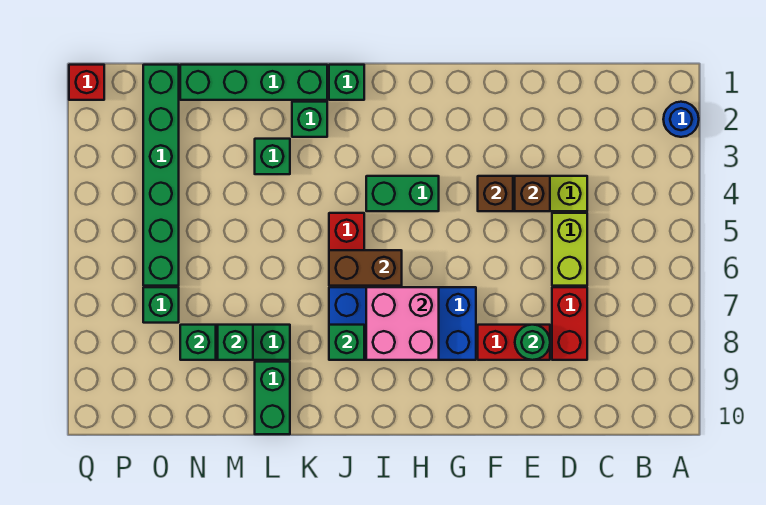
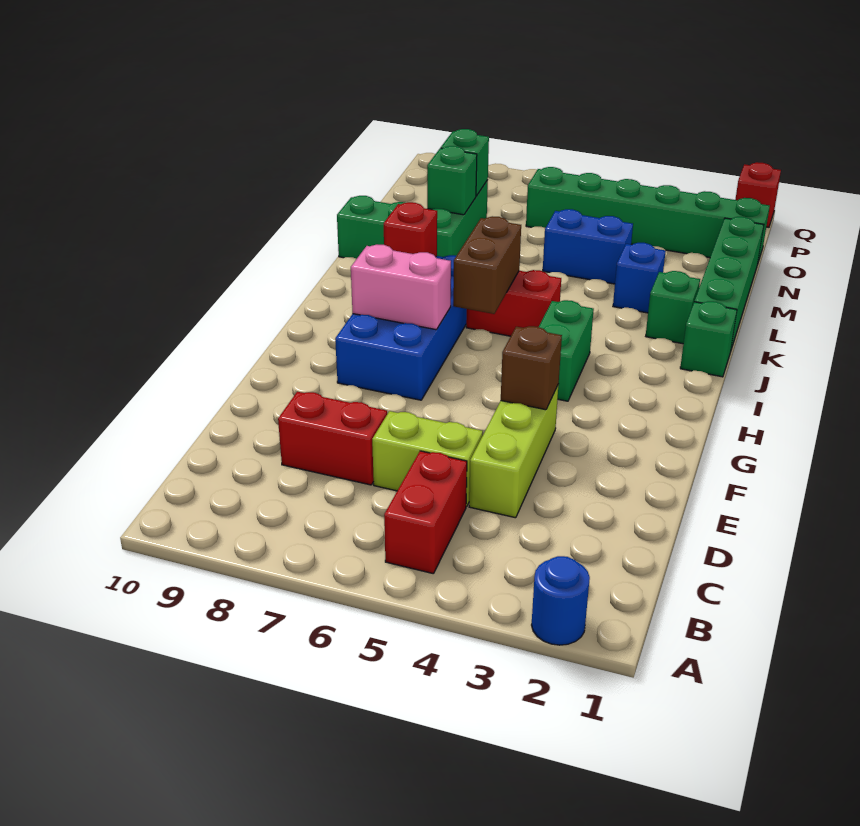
brown 1x1 brick [515,176,550,211] -> none
red 1x2 brick [478,325,550,360] -> red 1x2 brick moved to [384,451,467,574]
green 1x1 round brick [515,325,550,360] -> none
pink 2x2 brick [366,287,439,360] -> pink 1x2 brick [351,245,451,330]
green 1x1 brick [329,325,364,360] -> red 1x1 brick [384,202,437,257]
green 1x1 brick [255,139,290,174] -> blue 1x1 brick [613,243,666,313]
none -> blue 1x2 brick [543,209,633,284]
green 1x1 brick [143,287,179,323] -> none

